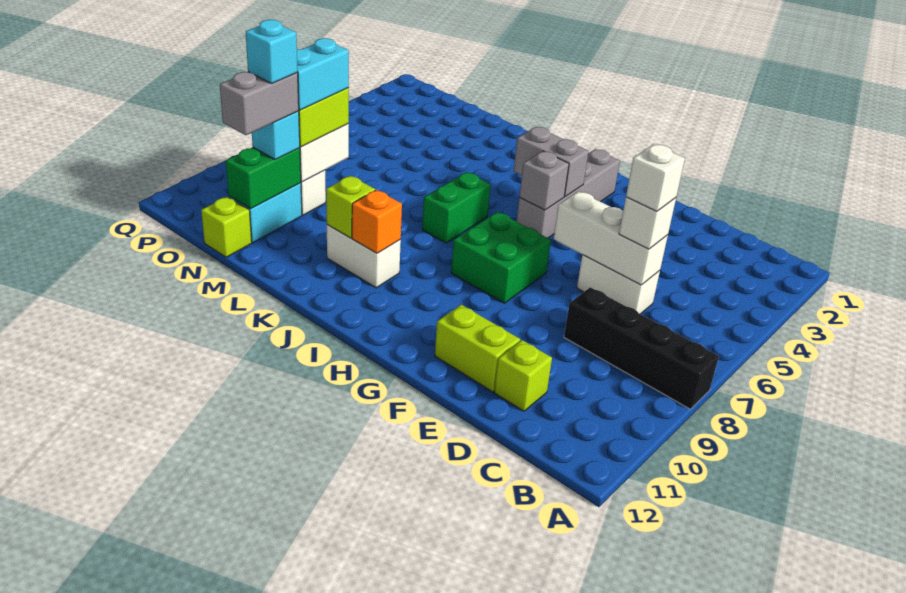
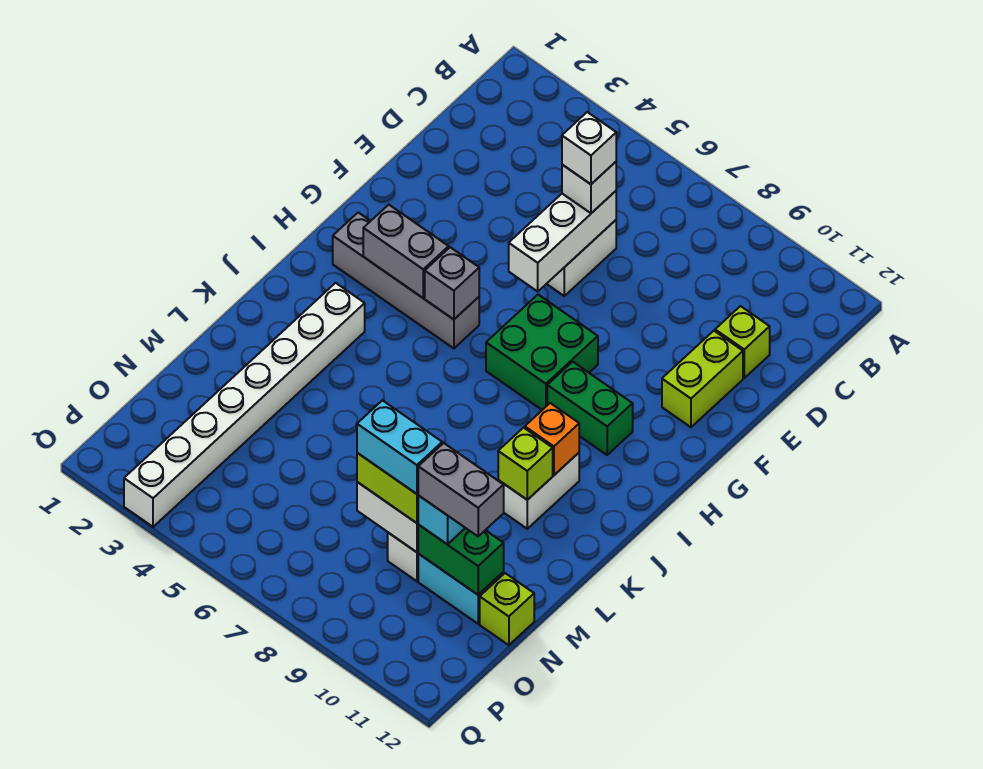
black 1x4 brick [564,287,719,409] -> none
grey 1x2 brick [514,127,589,197] -> grey 1x2 brick turned to [363,205,449,298]
none -> white 1x8 brick [124,283,365,527]
green 1x2 brick [422,172,491,243] -> green 1x2 brick moved to [547,362,633,455]
cyan 1x1 brick [246,20,298,84] -> none

